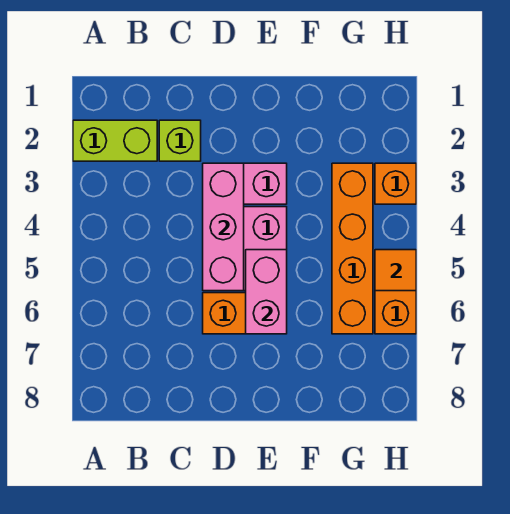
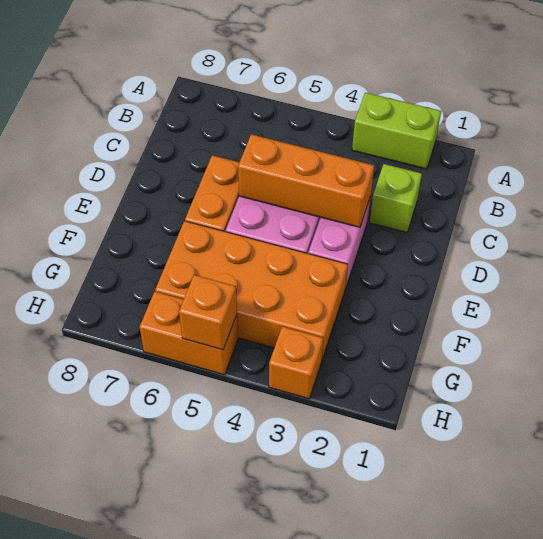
lime 1x2 brick [73,120,157,161] -> lime 1x2 brick turned to [352,93,441,169]
pink 1x3 brick [203,163,244,291] -> orange 1x3 brick [238,134,374,227]
pink 1x2 brick [246,250,287,334] -> none
orange 1x4 brick [332,163,373,334] -> orange 2x4 brick [155,221,348,359]
orange 1x1 tile [375,250,416,291] -> orange 1x1 brick [179,275,237,350]

